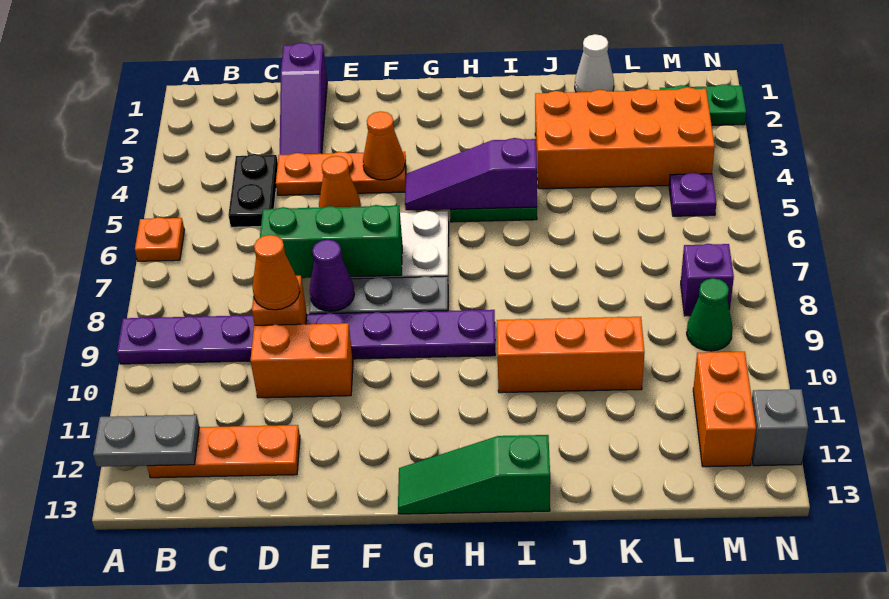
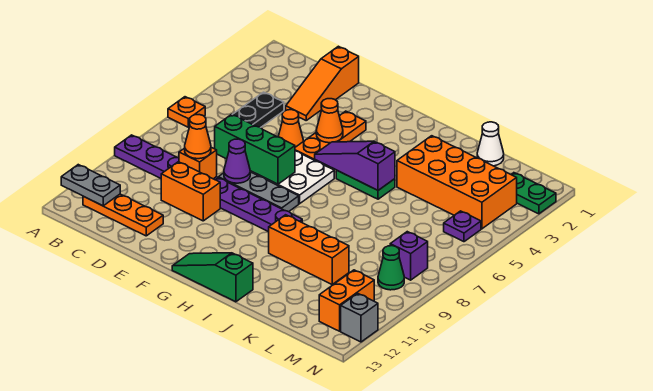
purple 1x3 slope [280,43,327,155] -> orange 1x3 slope [286,46,359,120]
orange 1x3 plate [276,152,406,195] -> orange 1x3 plate turned to [295,111,366,163]

